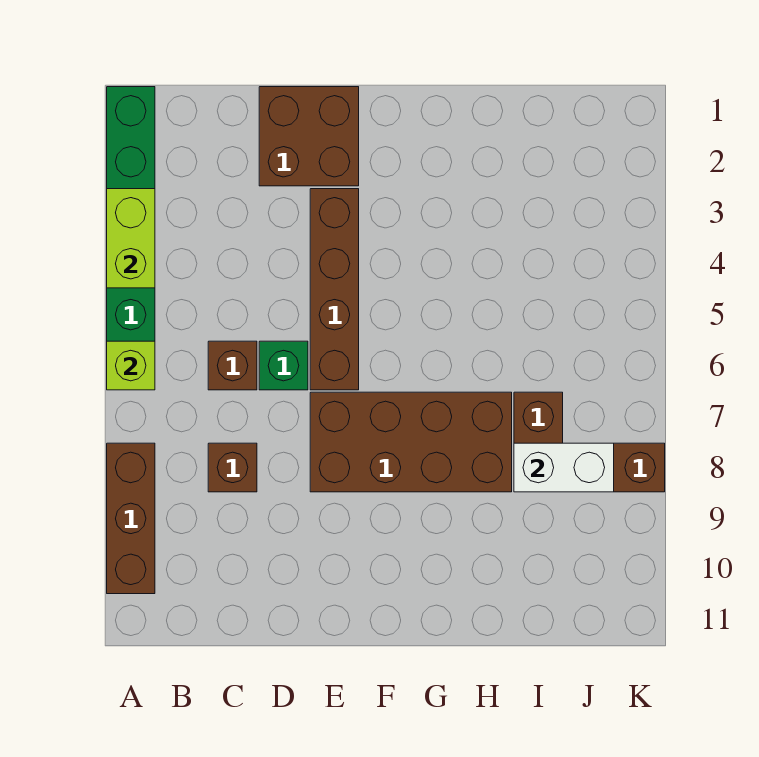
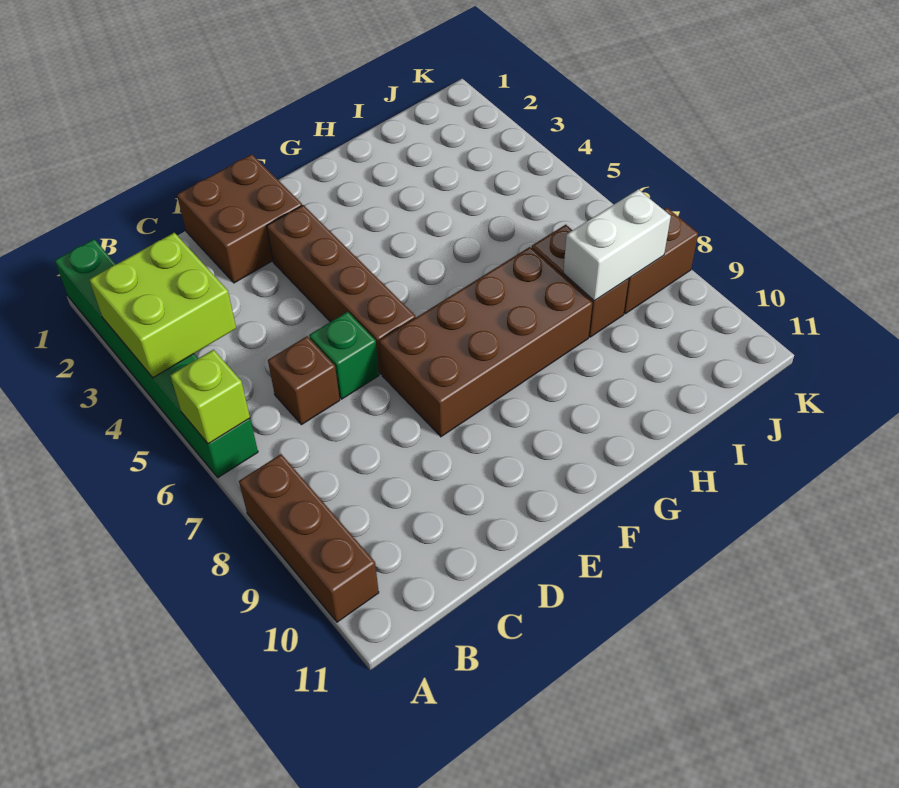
lime 1x2 brick [107,189,155,288] -> lime 2x2 brick [89,233,236,378]
brown 1x1 brick [208,443,257,492] -> none

